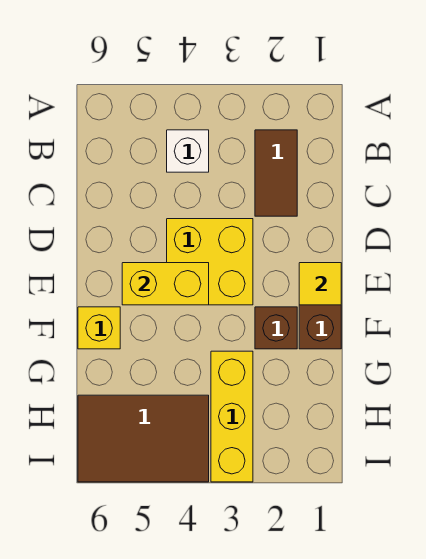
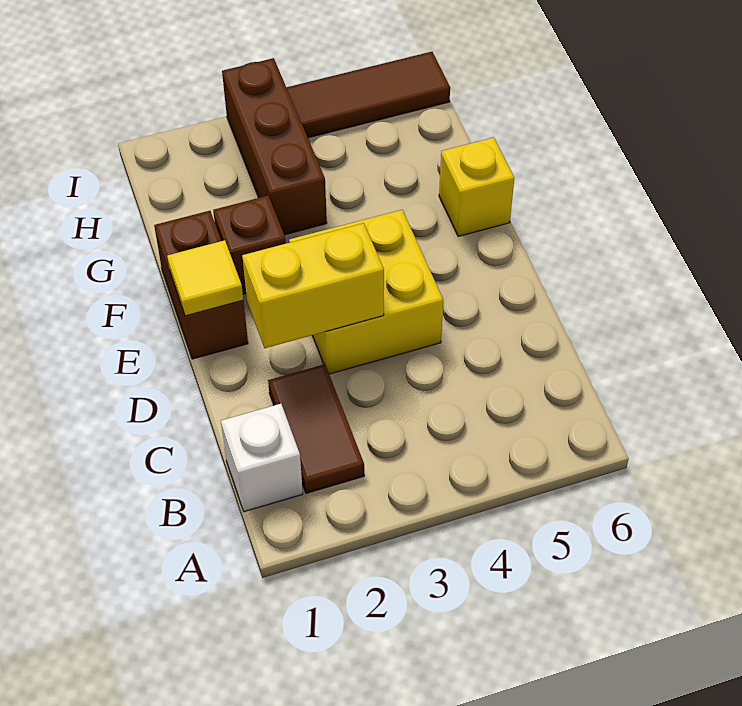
white 1x1 brick [167,130,209,172] -> white 1x1 brick moved to [221,404,303,512]
yellow 1x2 brick [122,263,209,305] -> yellow 1x2 brick moved to [242,223,384,348]
yellow 1x3 brick [211,351,253,482] -> brown 1x3 brick [222,58,327,235]
brown 2x3 tile [78,395,209,482] -> brown 1x3 tile [287,52,450,138]

